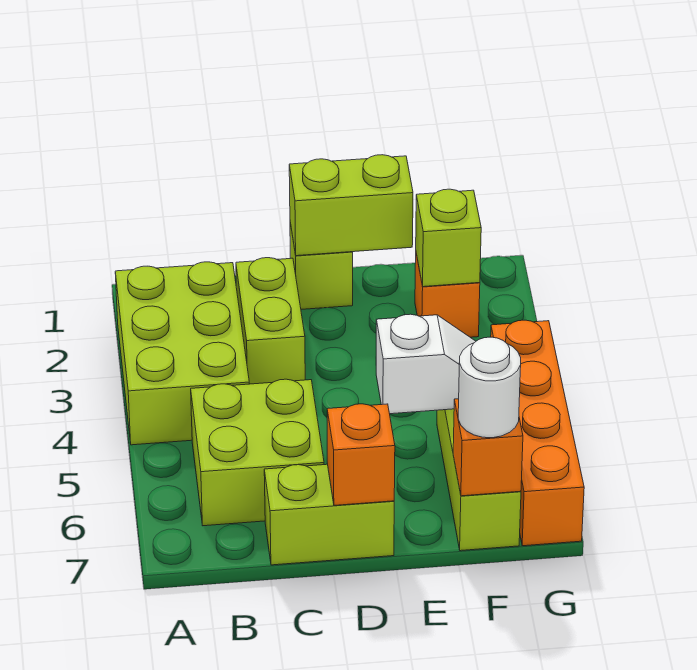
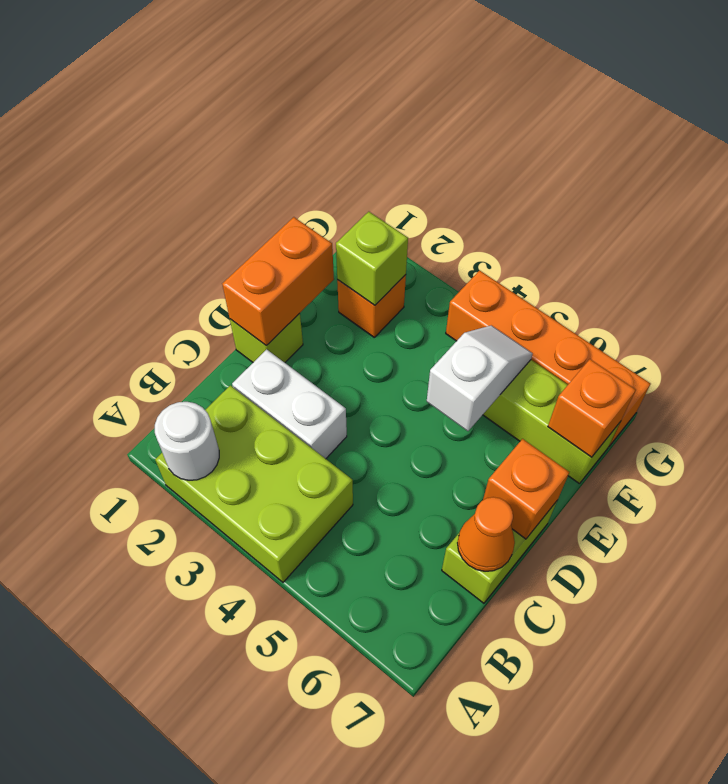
lime 2x2 brick [191,379,324,526] -> none
lime 1x2 brick [236,258,305,384] -> white 1x2 brick [232,349,347,459]
none -> orange 1x1 cone [458,497,515,571]
lime 1x2 brick [289,155,413,256] -> orange 1x2 brick [222,217,334,345]
white 1x1 round brick [458,337,521,438] -> white 1x1 round brick moved to [155,402,219,480]

